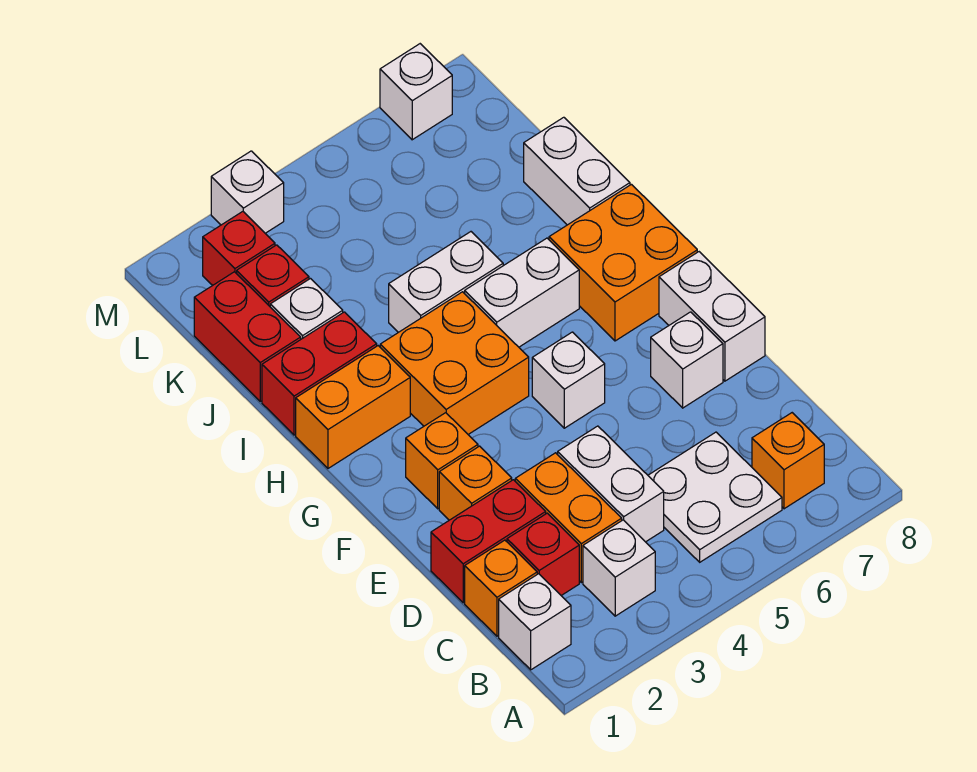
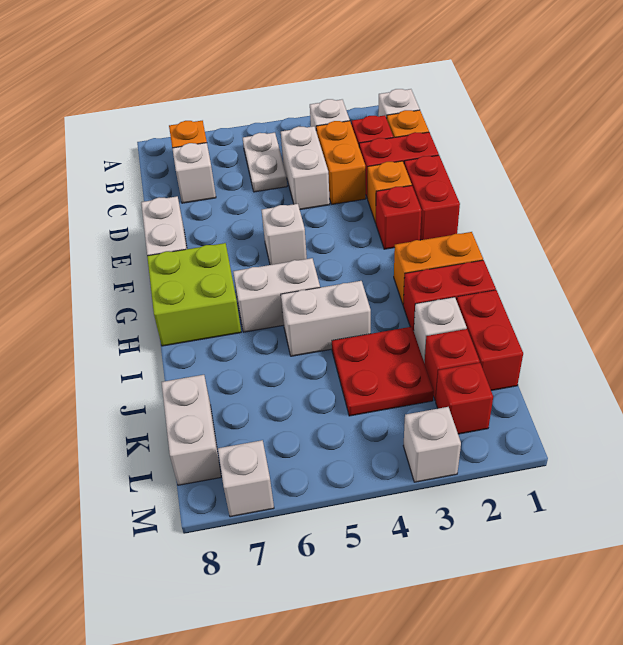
white 2x2 plate [648,432,782,562] -> white 1x2 plate [243,133,287,192]
none -> red 1x2 brick [404,155,460,240]
white 1x1 brick [651,312,723,408] -> white 1x1 brick moved to [172,143,216,203]
orange 1x1 brick [406,413,478,509] -> red 1x1 brick [376,186,422,249]
orange 2x2 brick [380,292,529,434] -> none
orange 2x2 brick [549,184,697,341] -> lime 2x2 brick [147,243,241,346]
white 1x2 brick [524,117,630,225] -> white 1x2 brick moved to [162,375,221,485]
none -> red 2x2 plate [332,327,434,416]

